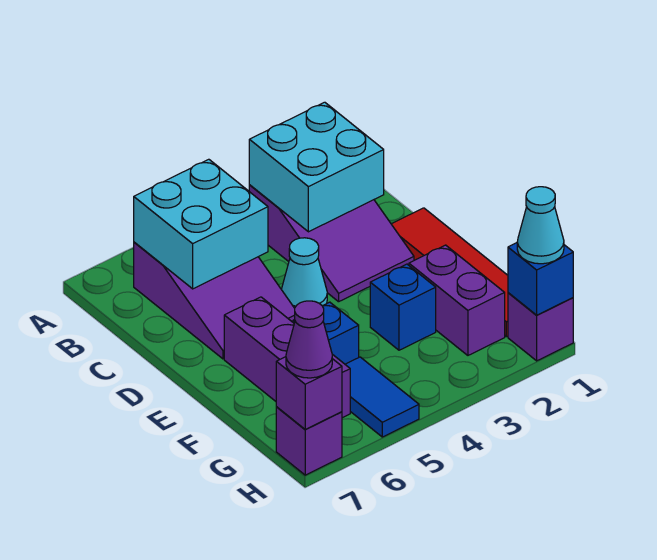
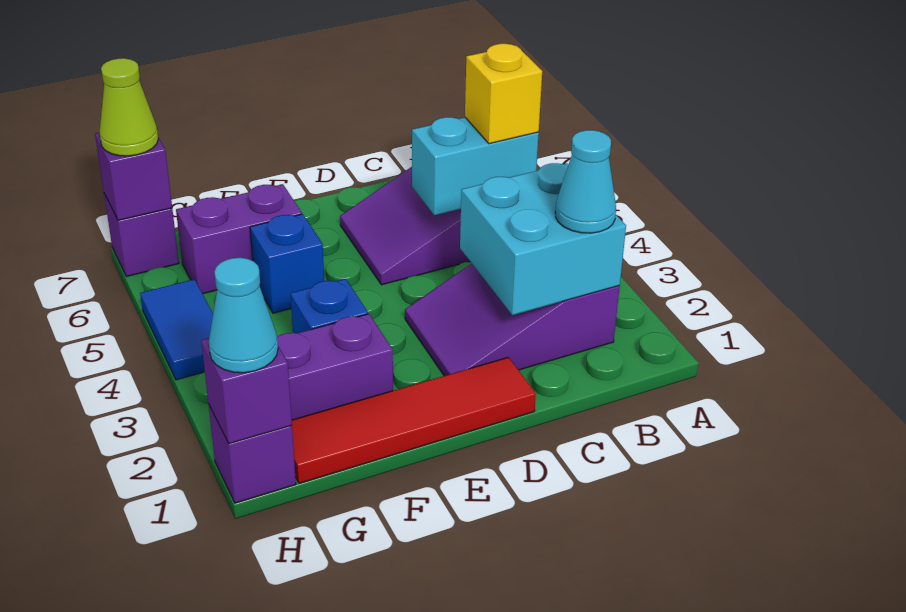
cyan 2x2 brick [134,159,268,289] -> cyan 1x2 brick [412,117,539,215]
none -> yellow 1x1 brick [465,44,542,144]
cyan 1x1 cone [281,238,327,308] -> cyan 1x1 cone moved to [555,130,616,233]
purple 1x3 brick [224,297,350,418] -> purple 1x2 brick [176,184,302,294]
blue 1x2 tile [345,357,419,437] -> blue 1x2 tile turned to [140,279,213,380]
blue 1x1 brick [508,243,573,315] -> purple 1x1 brick [201,338,292,444]
purple 1x1 cone [286,301,332,378] -> lime 1x1 cone [100,58,158,156]

